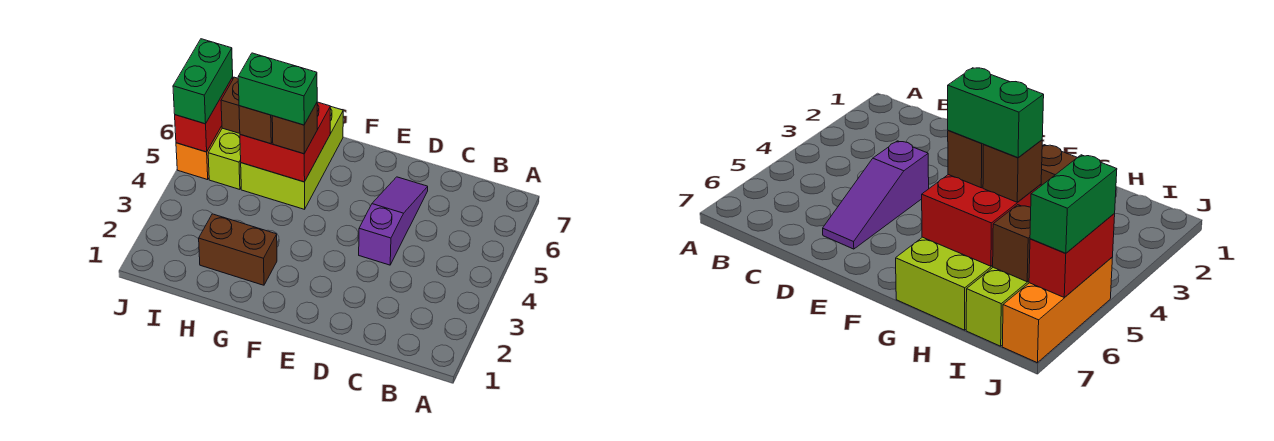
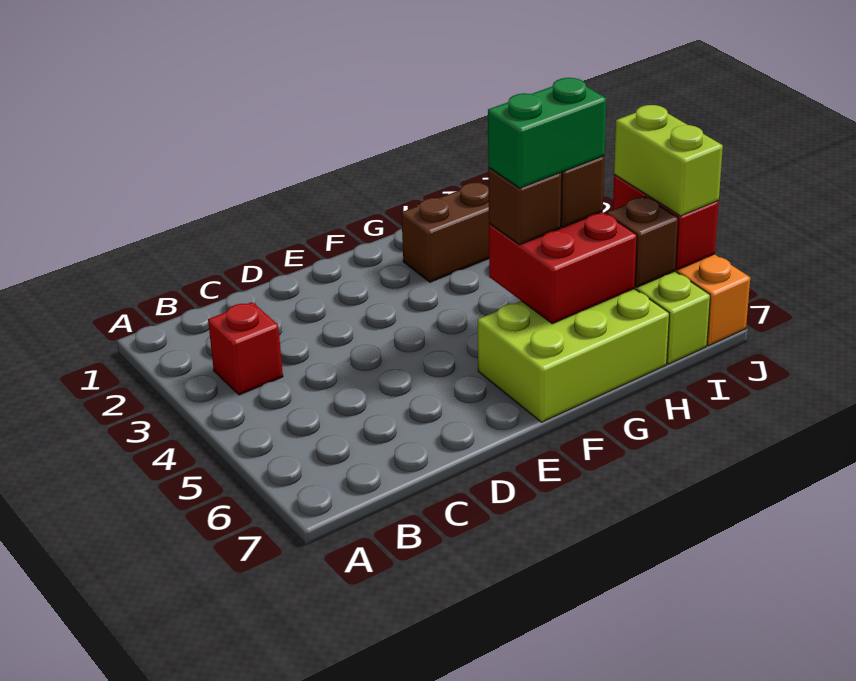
none -> red 1x1 brick [208,302,283,395]
purple 1x3 slope [359,177,428,265] -> none
lime 2x3 brick [241,106,343,209] -> lime 2x3 brick turned to [478,289,669,422]
green 1x2 brick [173,39,233,124] -> lime 1x2 brick [614,105,723,216]

